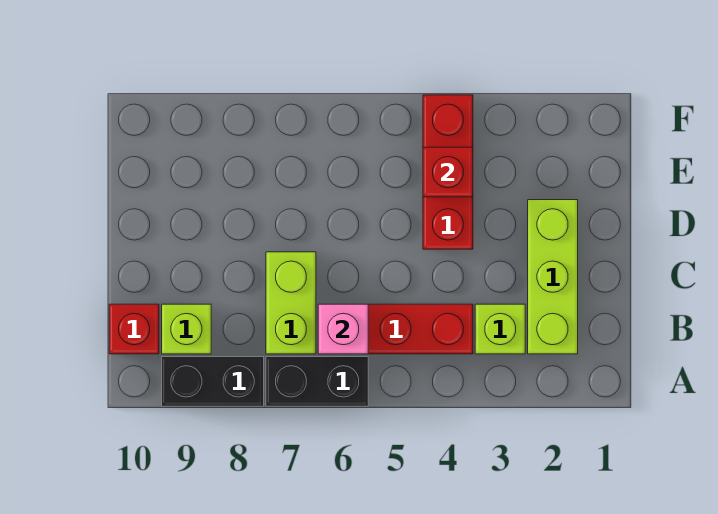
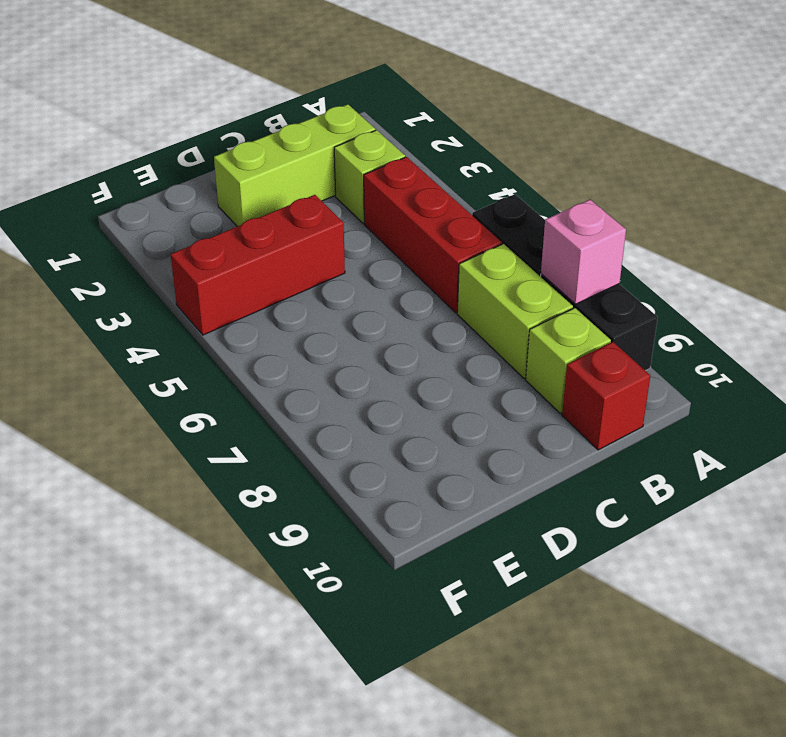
pink 1x1 brick [318,304,368,354] -> pink 1x1 brick moved to [541,200,626,304]
lime 1x2 brick [266,252,316,354] -> lime 1x2 brick turned to [457,244,573,379]
red 1x1 brick [423,147,473,197] -> none

